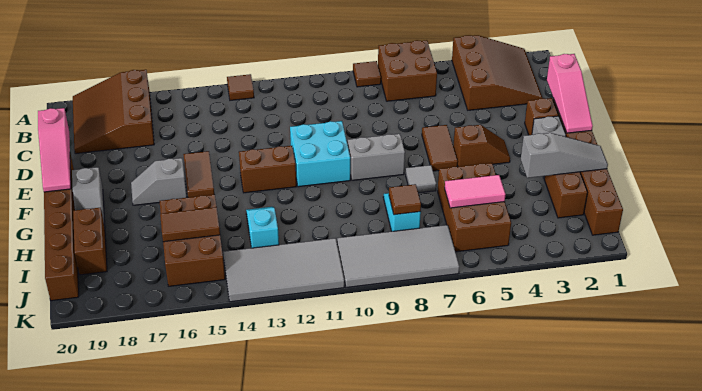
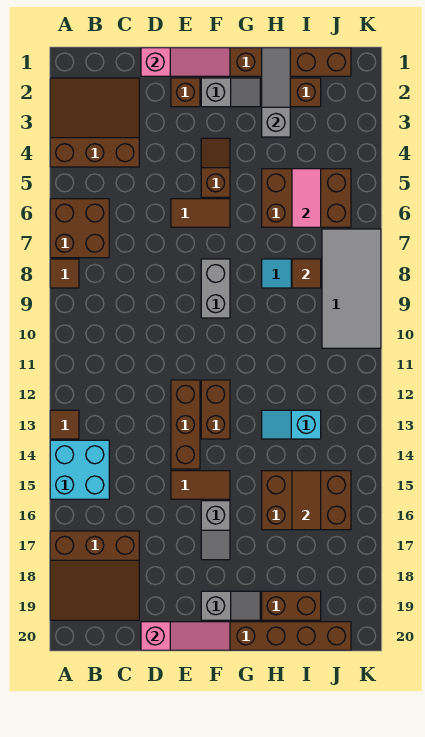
cyan 2x2 brick [290,121,350,187] -> cyan 2x2 brick moved to [50,440,109,499]
none -> brown 1x3 brick [171,380,200,469]
grey 1x1 tile [406,165,436,193] -> none
grey 2x4 tile [223,238,344,302] -> none

